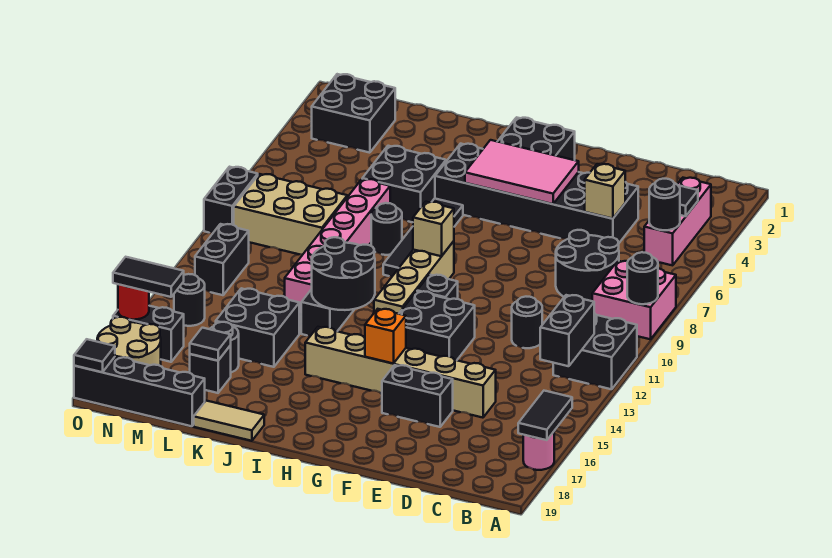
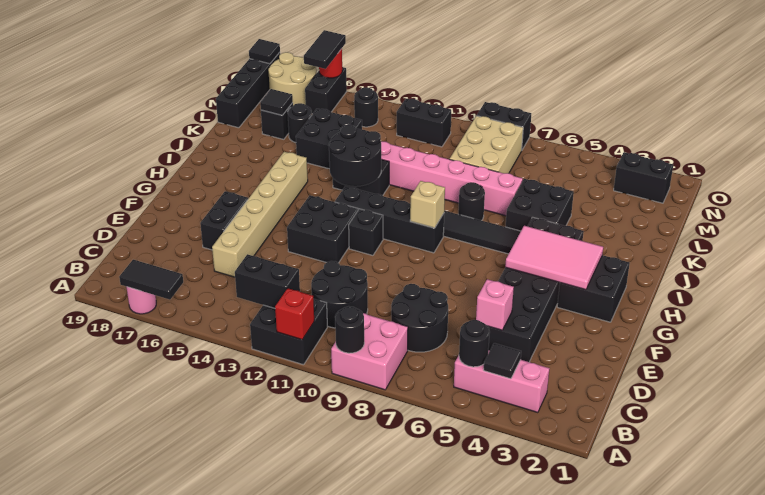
none -> red 1x1 brick [275,288,314,340]
tan 1x1 brick [585,164,625,219] -> pink 1x1 brick [476,279,514,330]
black 1x1 round brick [512,297,542,348] -> black 2x2 round brick [311,261,368,328]
pink 2x3 tile [465,140,579,204] -> pink 2x3 tile turned to [505,226,603,290]
orange 1x1 brick [365,309,406,363] -> none
tan 1x4 brick [374,241,454,314] -> black 1x4 brick [335,186,444,253]
tan 1x2 tile [194,401,264,441] -> none
black 2x2 brick [312,74,395,153] -> black 1x2 brick [614,152,673,203]

